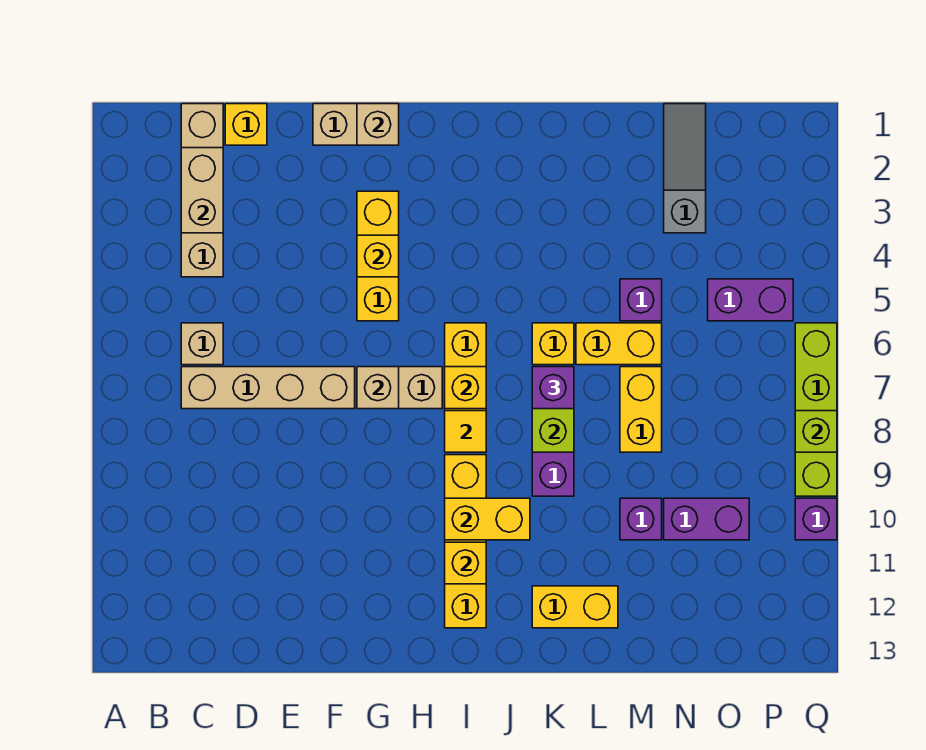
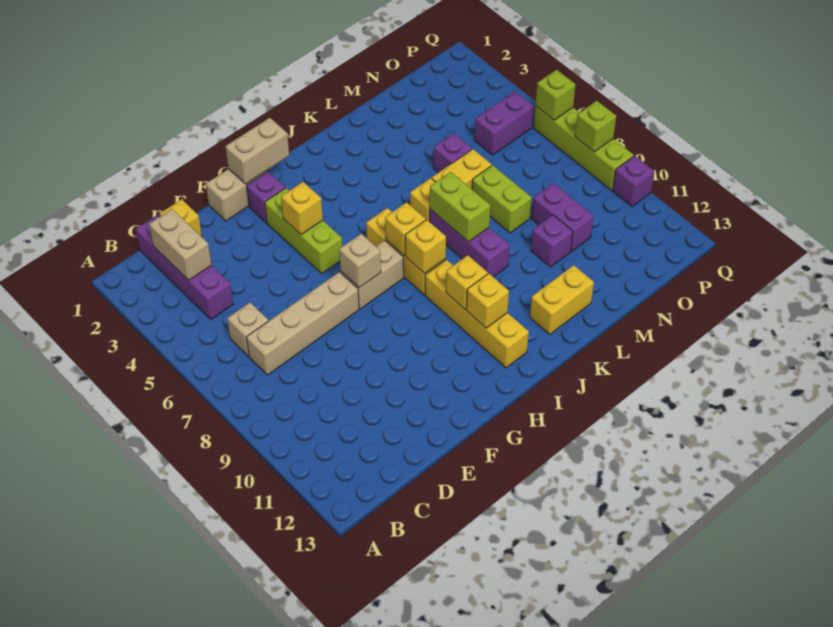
tan 1x4 brick [181,104,223,277] -> purple 1x4 brick [136,215,233,319]
tan 1x1 brick [357,104,399,145] -> tan 1x2 brick [226,118,289,184]
yellow 1x3 brick [357,191,399,321] -> lime 1x3 brick [265,188,342,274]
yellow 1x1 tile [445,411,486,452] -> yellow 1x1 brick [405,220,446,274]
yellow 1x2 brick [445,498,530,540] -> yellow 1x1 brick [446,255,488,310]
purple 1x1 brick [532,367,574,409] -> purple 1x1 brick moved to [247,172,285,223]
yellow 1x2 brick [620,367,662,452] -> lime 1x2 brick [472,165,532,233]
grey 1x3 slope [664,104,706,233] -> none
purple 1x2 brick [664,498,749,540] -> purple 1x2 brick turned to [532,183,594,252]
none -> lime 1x1 brick [535,70,576,120]

